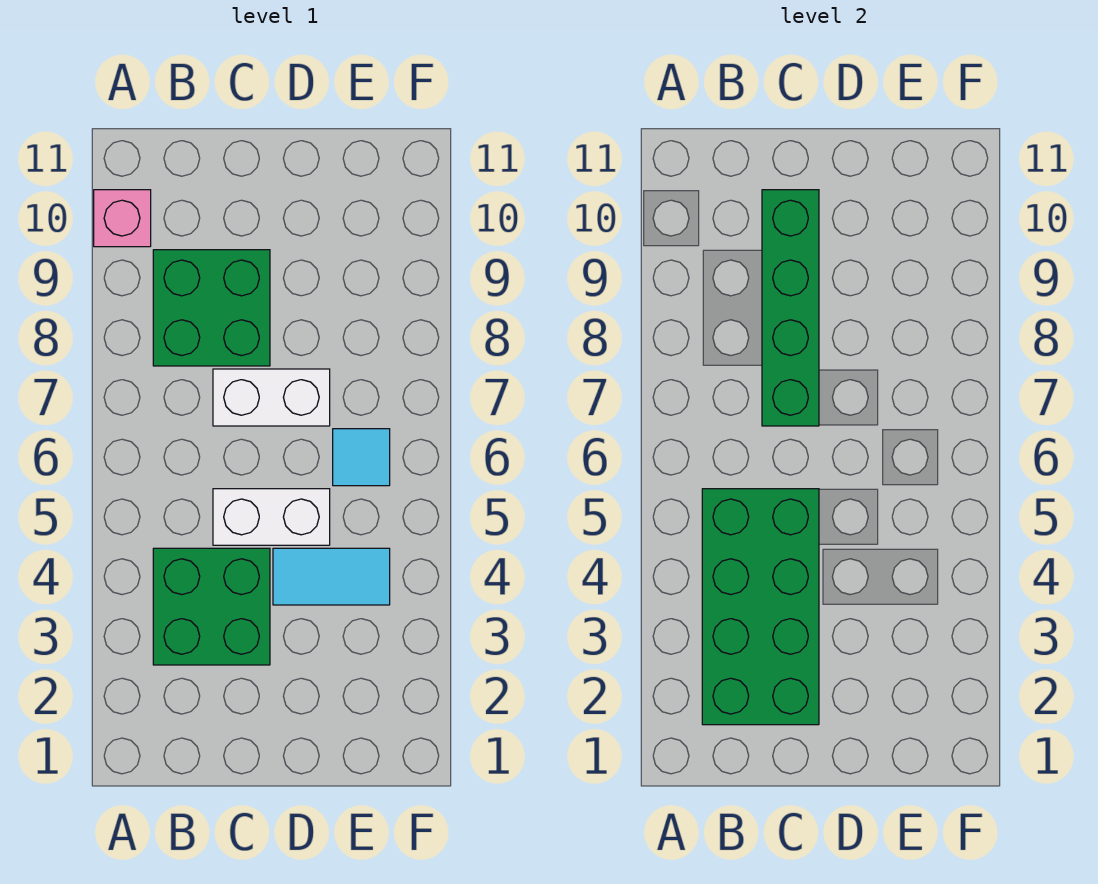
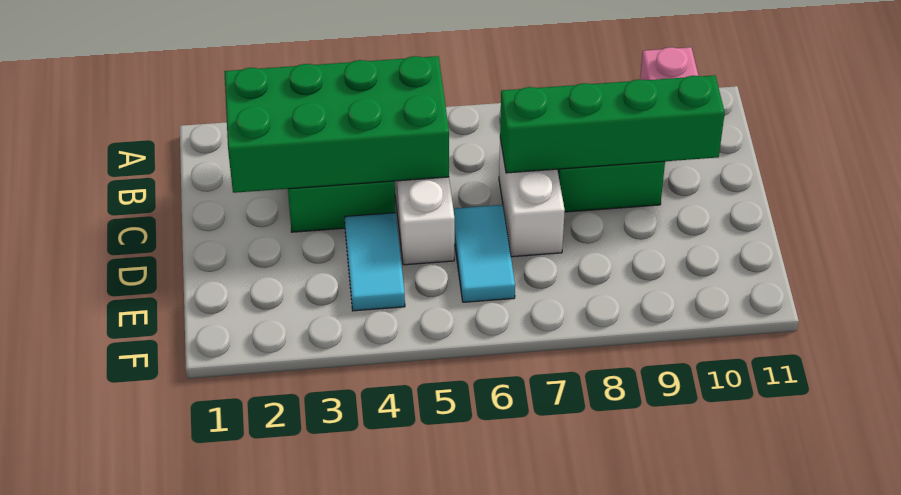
cyan 1x1 tile [333,429,390,486] -> cyan 1x2 tile [453,205,515,302]

